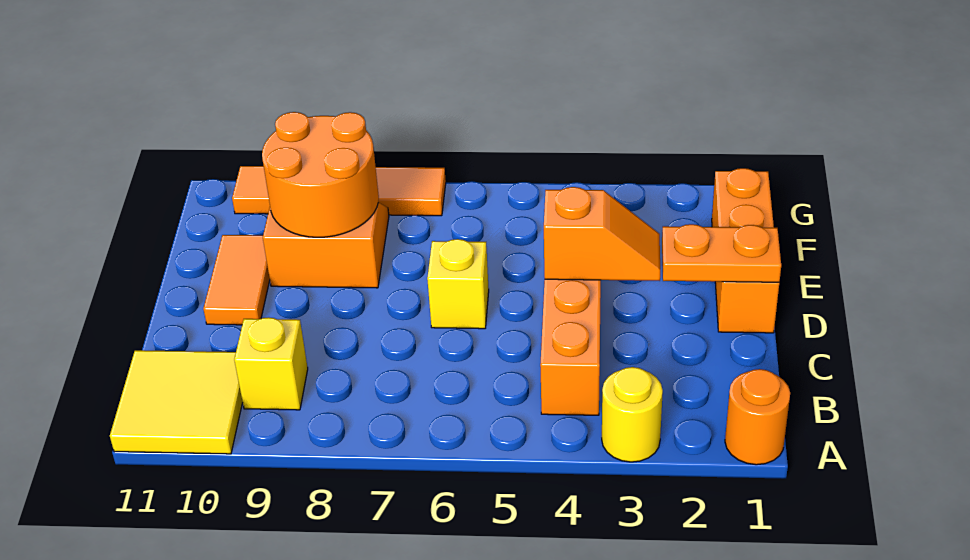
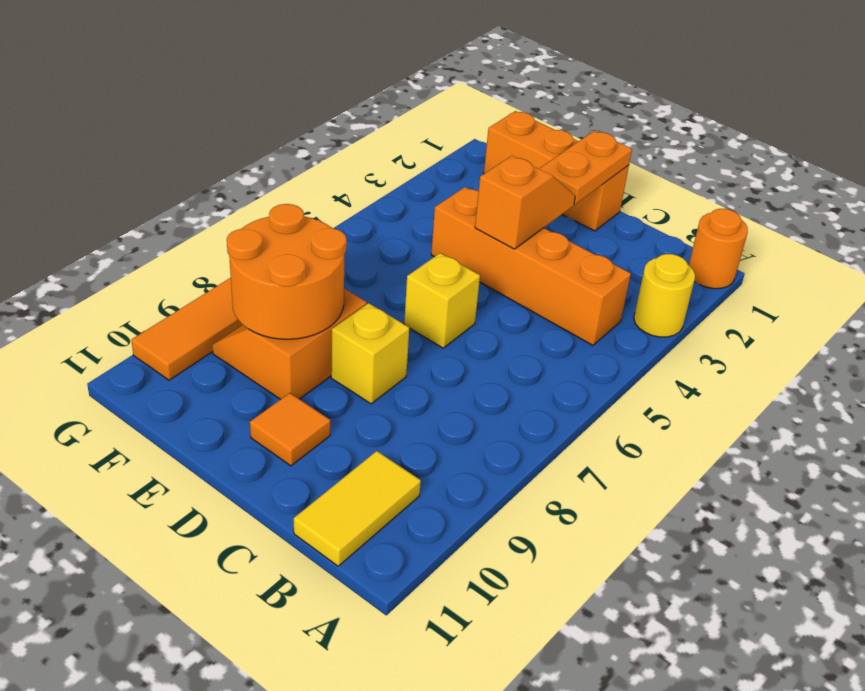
yellow 2x2 tile [110,350,243,454] -> yellow 1x2 tile [294,451,421,566]
yellow 1x1 brick [234,317,308,410] -> yellow 1x1 brick moved to [331,303,409,404]
orange 1x2 tile [203,235,270,325] -> orange 1x1 tile [250,393,330,466]

